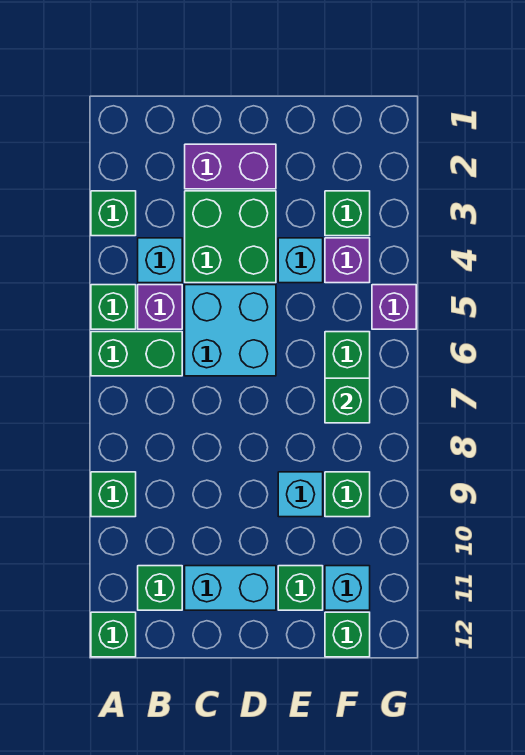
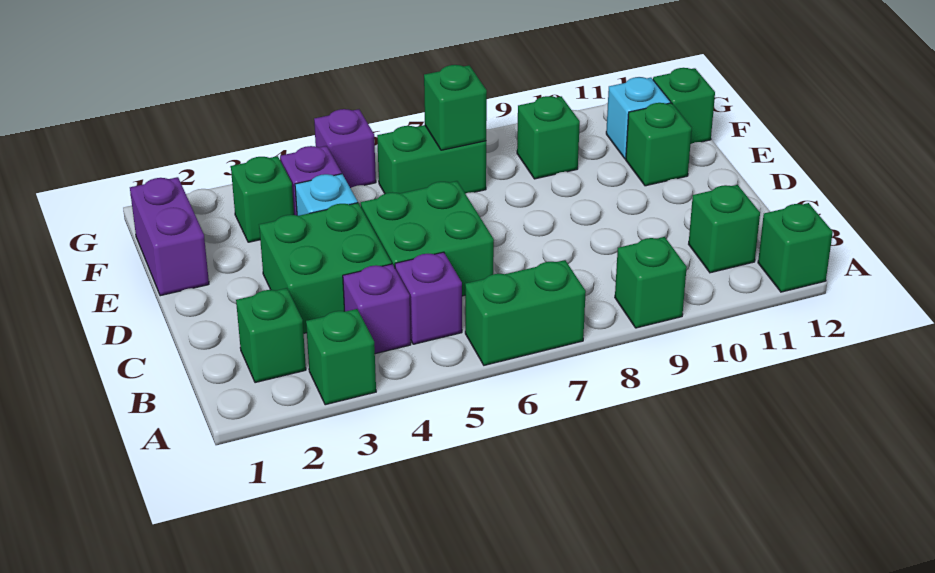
green 1x1 brick [91,285,136,329] -> green 1x1 brick moved to [236,288,306,383]
green 1x2 brick [91,332,182,376] -> green 1x2 brick turned to [465,260,586,365]
cyan 1x1 brick [138,238,182,283] -> purple 1x1 brick [343,264,411,354]
purple 1x2 brick [185,144,276,189] -> purple 1x2 brick moved to [130,177,209,296]
cyan 2x2 brick [185,285,276,376] -> green 2x2 brick [361,181,494,296]
cyan 1x2 brick [185,566,276,610] -> none
cyan 1x1 brick [278,472,323,517] -> none

